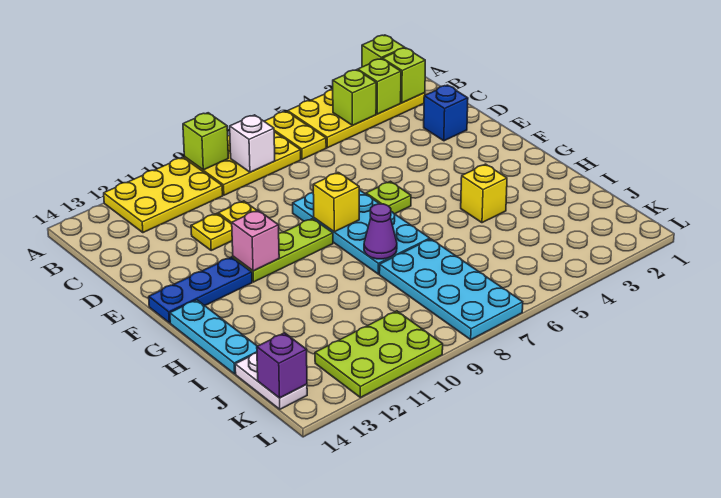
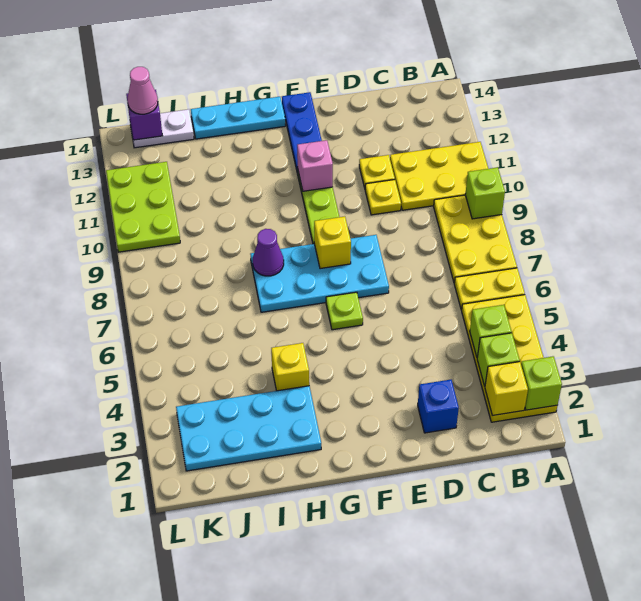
yellow 2x3 plate [104,158,223,233] -> yellow 2x3 plate turned to [390,142,488,210]
lime 1x1 brick [382,48,425,103] -> yellow 1x1 brick [485,362,528,416]
white 1x1 brick [230,115,275,172] -> none
cyan 2x4 plate [379,239,523,340] -> cyan 2x4 plate moved to [176,386,321,471]
none -> pink 1x1 cone [128,67,158,114]

